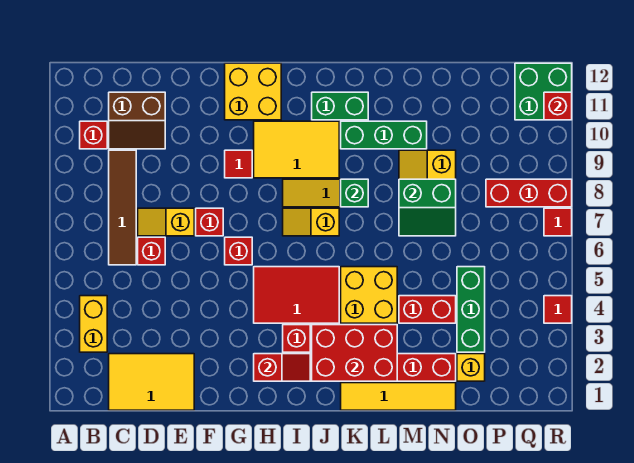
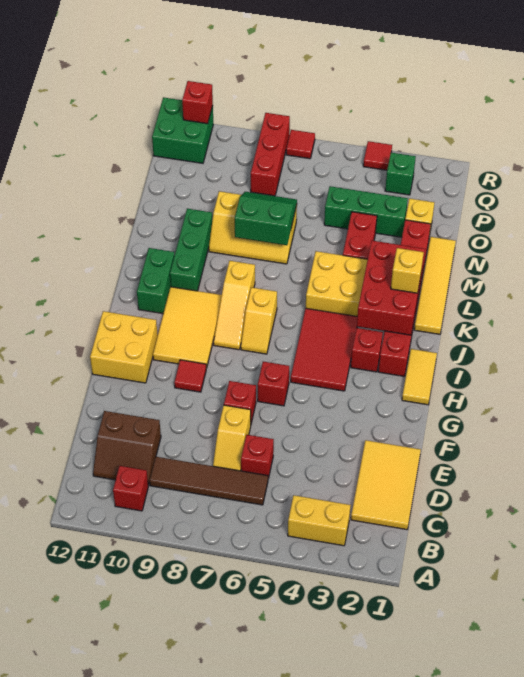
brown 2x2 slope [109,92,165,149] -> brown 2x2 slope turned to [93,411,161,485]
none -> yellow 1x2 tile [402,349,437,405]
red 1x2 slope [254,354,310,381] -> none
none -> yellow 1x1 brick [391,248,424,293]
green 1x1 brick [341,179,368,207] -> green 1x1 brick moved to [385,153,416,195]
green 2x2 slope [399,179,456,236] -> green 2x2 slope turned to [235,192,297,245]

